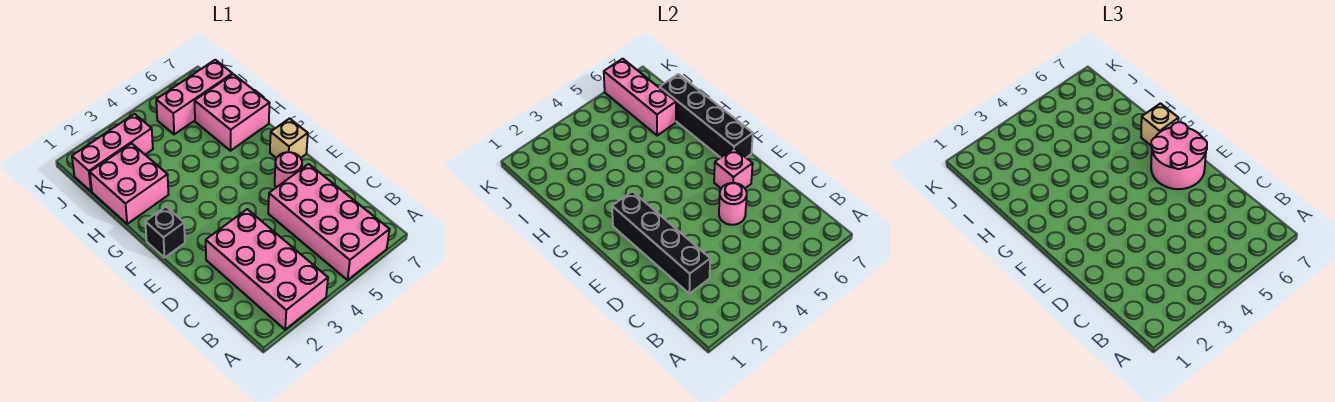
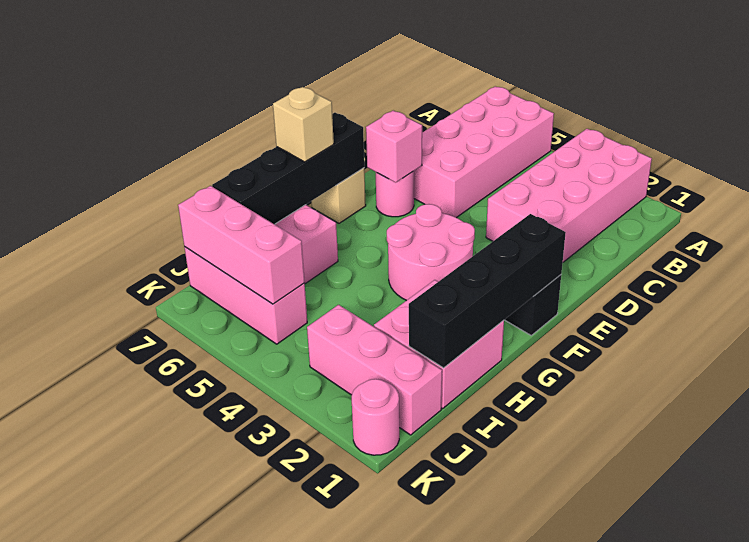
black 1x4 brick [612,191,710,294] -> black 1x4 brick moved to [409,214,566,368]
pink 1x1 round brick [719,183,747,225] -> pink 1x1 round brick moved to [351,379,399,455]
pink 2x2 round brick [1151,122,1207,189] -> pink 2x2 round brick moved to [387,204,475,301]
pink 1x3 brick [604,59,676,135] -> pink 1x3 brick turned to [178,186,305,304]

